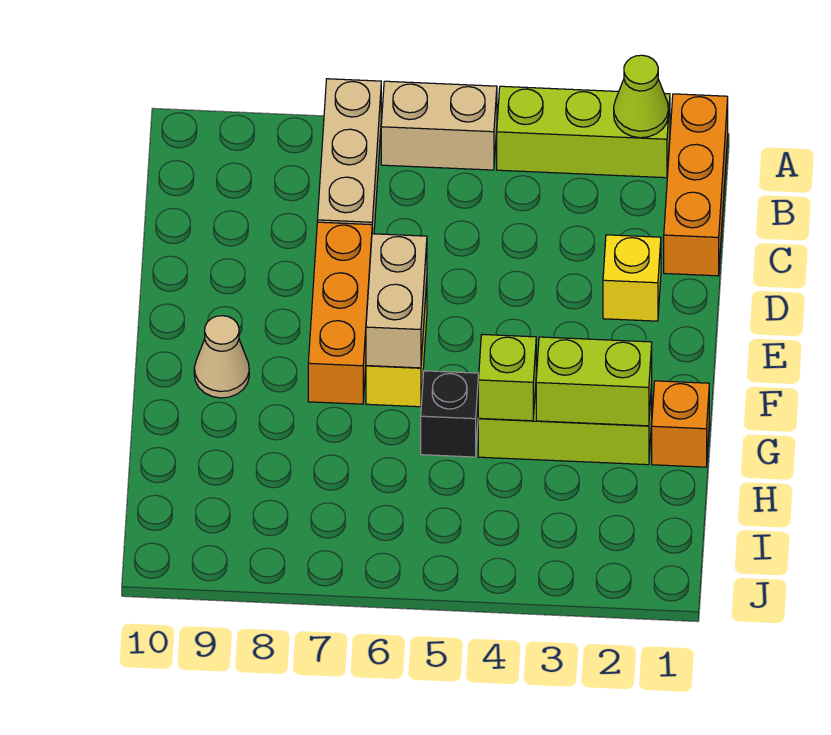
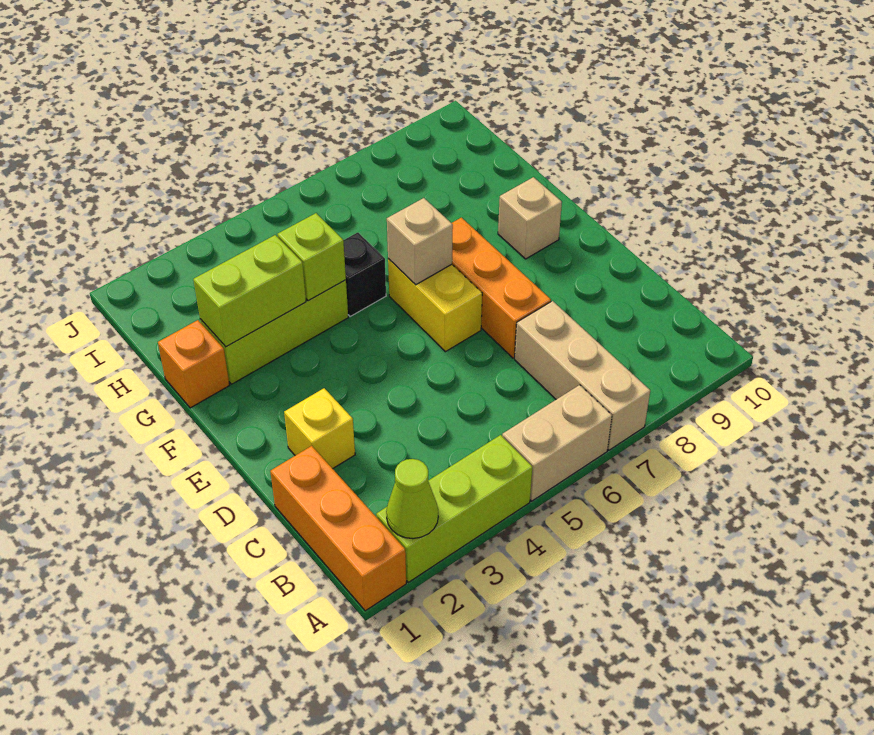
tan 1x2 brick [366,234,427,368] -> tan 1x1 brick [387,198,453,285]
tan 1x1 cone [194,316,249,398] -> tan 1x1 brick [498,177,562,259]

